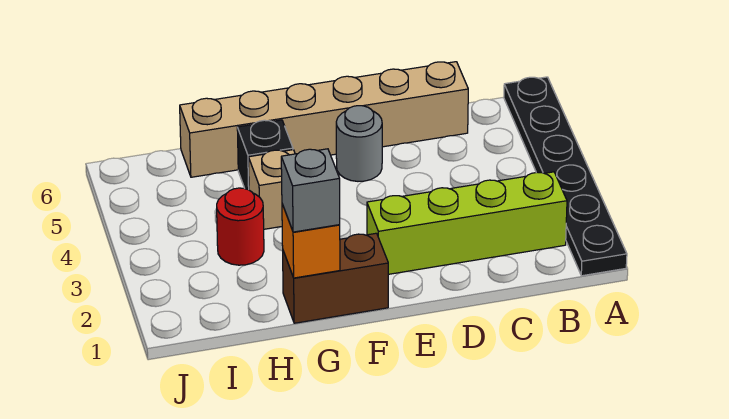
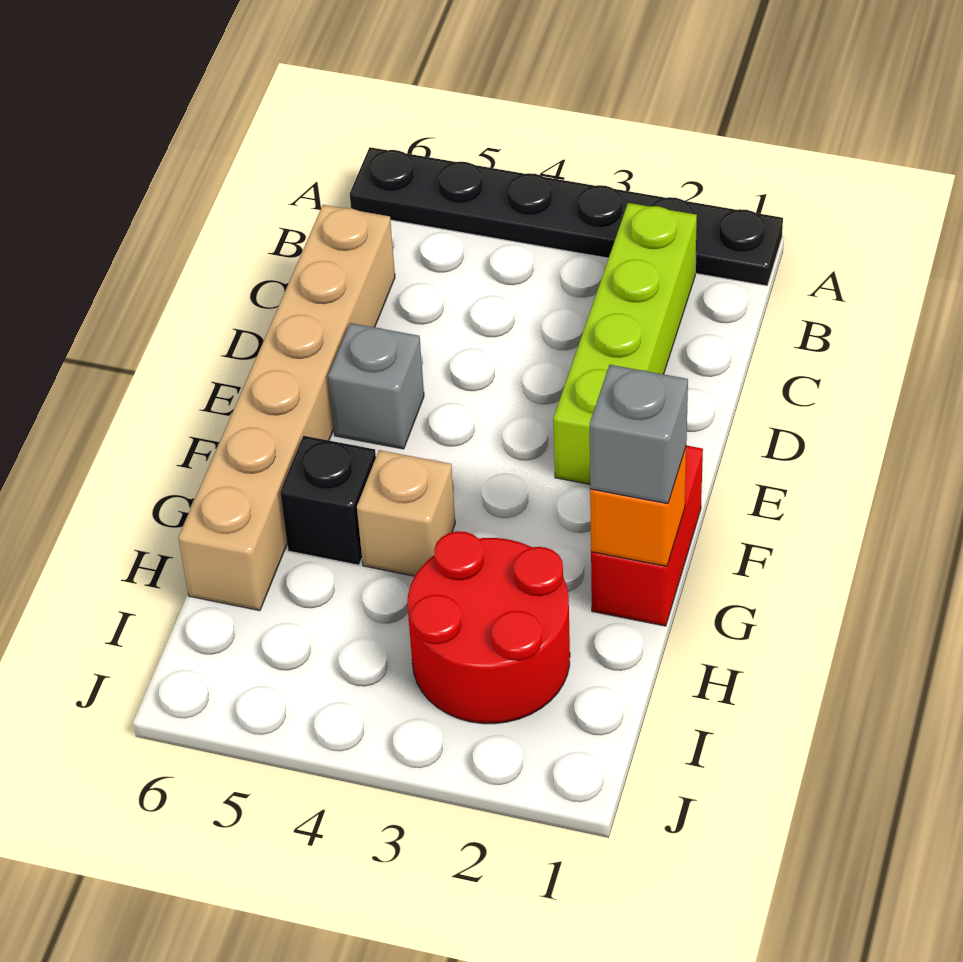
grey 1x1 round brick [336,106,382,181] -> grey 1x1 brick [328,323,424,449]
brown 1x2 brick [283,233,388,323] -> red 1x2 brick [591,445,703,626]
red 1x1 round brick [217,188,264,265] -> red 2x2 round brick [407,531,570,724]

